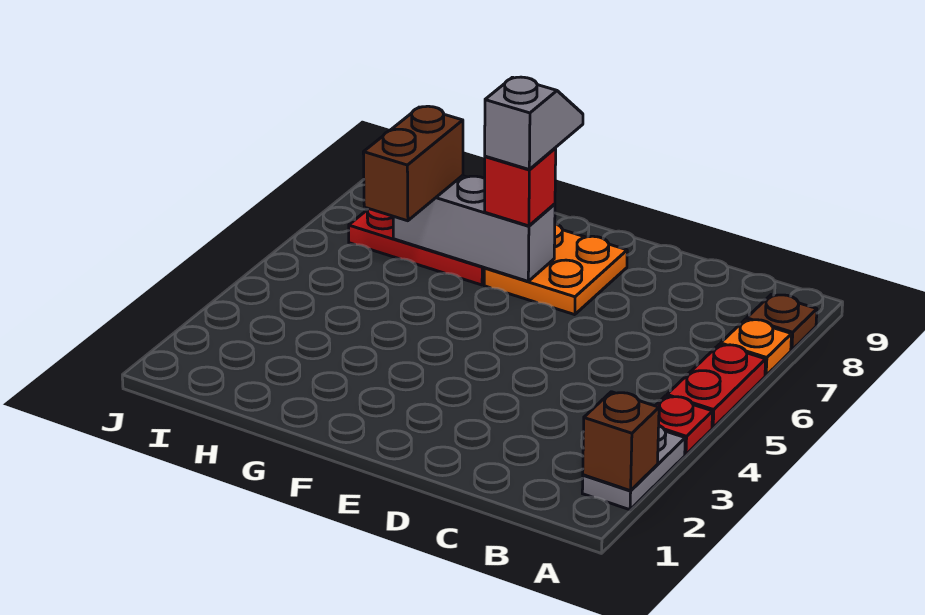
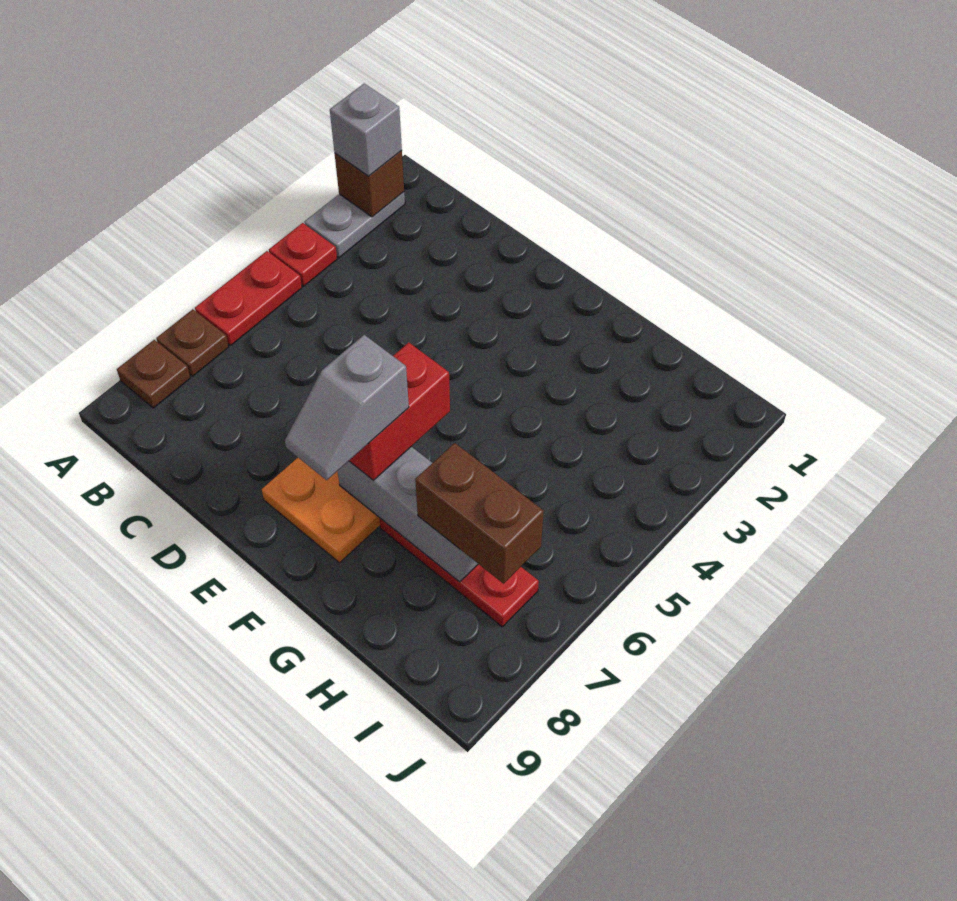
none -> grey 1x1 brick [330,84,402,176]
orange 1x1 plate [720,319,791,376] -> brown 1x1 plate [156,309,229,376]
red 1x1 brick [485,148,556,226] -> red 1x2 brick [349,342,450,480]
brown 1x2 brick [363,106,463,221] -> brown 1x2 brick turned to [415,443,544,584]

